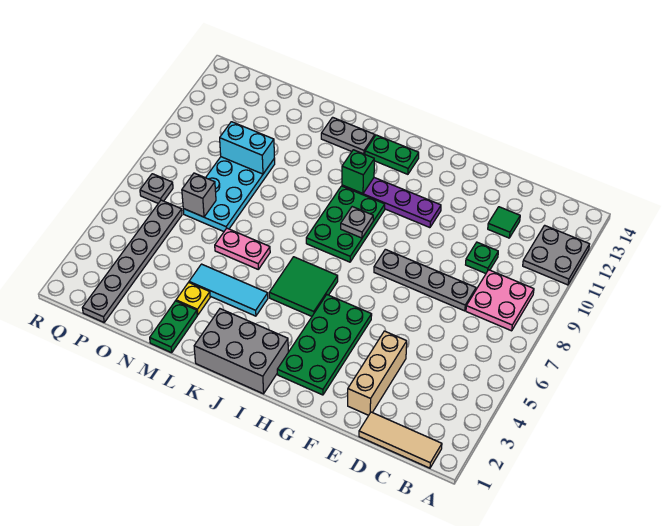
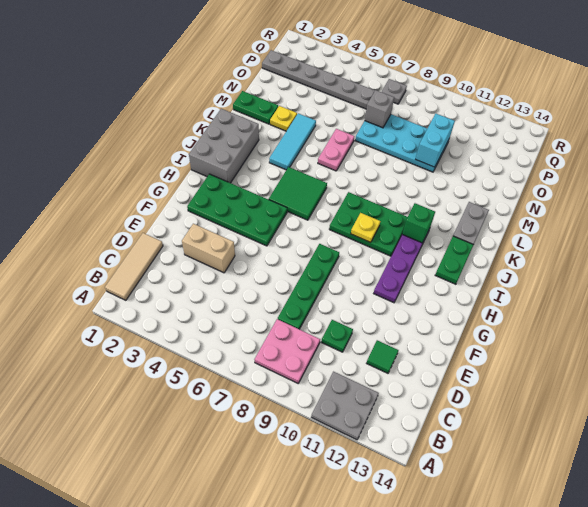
grey 1x4 plate [374,249,476,311] -> green 1x4 plate [278,244,339,329]
tan 1x3 brick [348,331,407,415] -> tan 1x2 brick [182,224,235,273]
grey 1x1 plate [341,207,373,238] -> yellow 1x1 plate [351,213,380,242]

